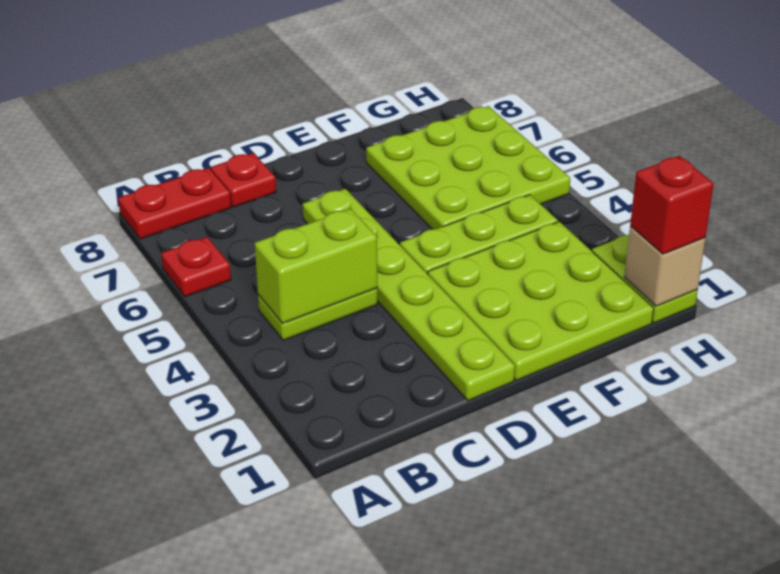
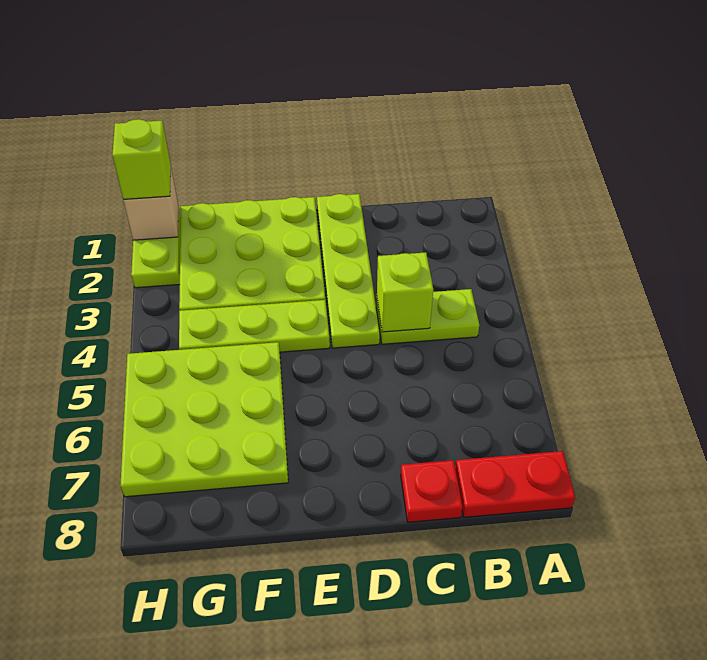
red 1x1 plate [161,237,231,297] -> none
lime 1x2 brick [255,209,377,324] -> lime 1x1 brick [377,252,433,332]
lime 1x6 plate [303,189,515,401] -> lime 1x4 plate [317,194,380,348]
red 1x1 brick [630,156,714,254] -> lime 1x1 brick [112,119,171,199]

